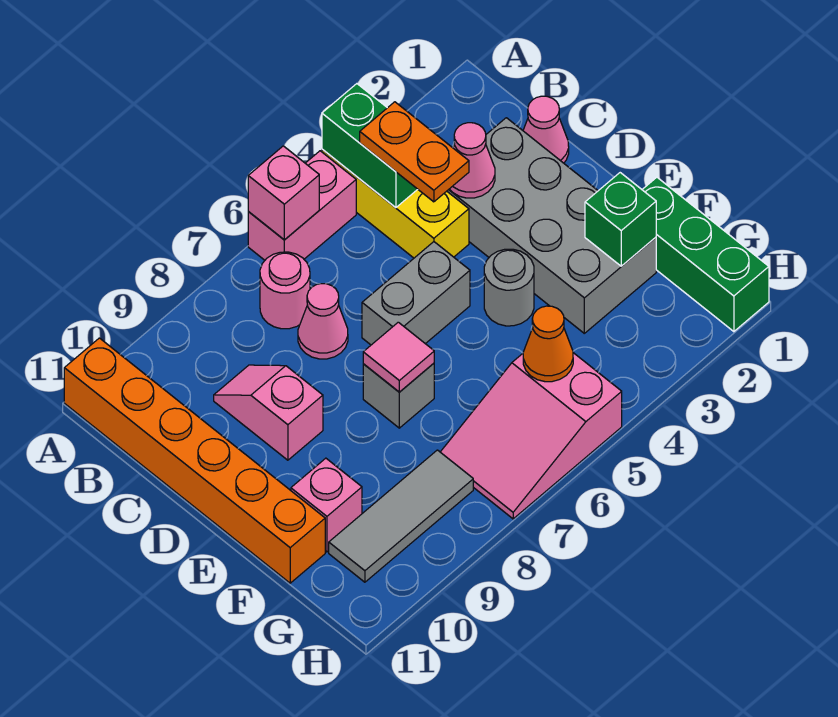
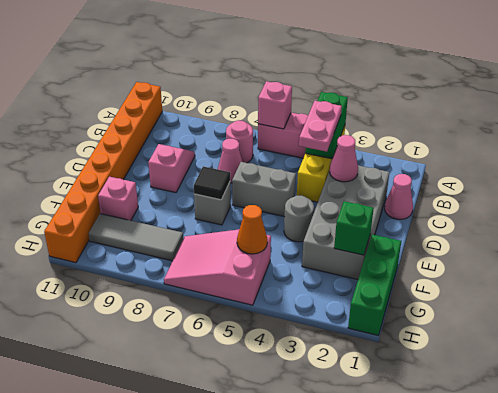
orange 1x6 brick [64,338,325,583] -> orange 1x8 brick [44,82,162,263]
orange 1x2 plate [360,102,469,202] -> pink 1x2 plate [299,101,342,152]
pink 1x1 tile [363,322,434,392] -> black 1x1 tile [194,166,230,200]

